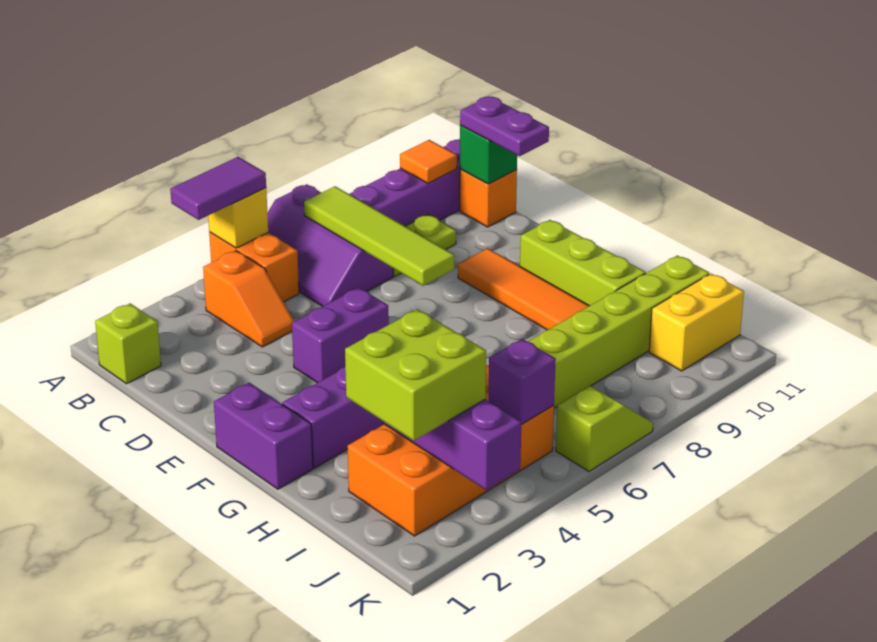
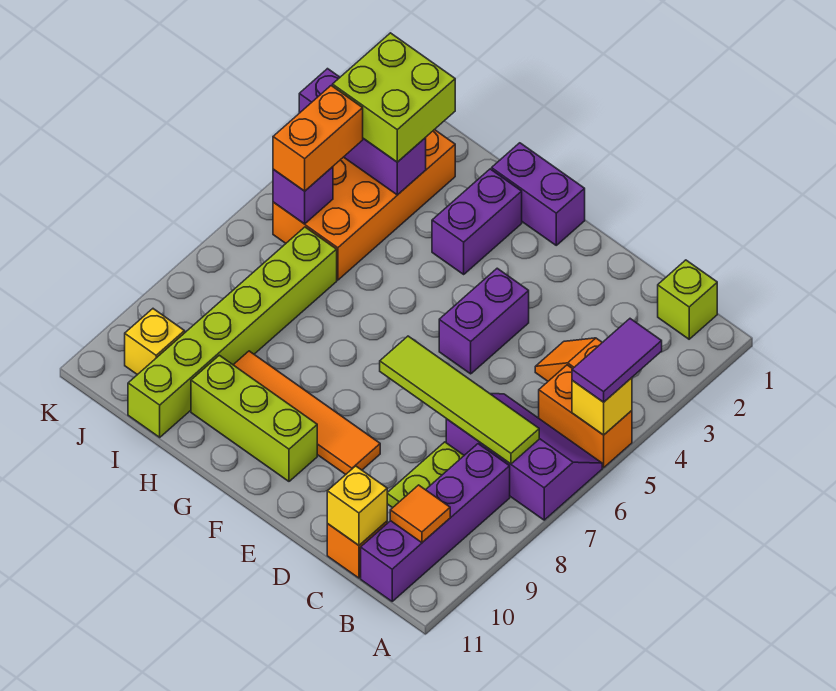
green 1x1 brick [460,125,517,184] -> yellow 1x1 brick [327,466,387,545]
purple 1x2 plate [460,97,549,156] -> none
none -> orange 1x2 brick [273,86,363,191]
yellow 1x2 brick [649,274,744,371] -> yellow 1x1 brick [125,309,185,375]
lime 1x2 slope [556,386,653,471] -> none

